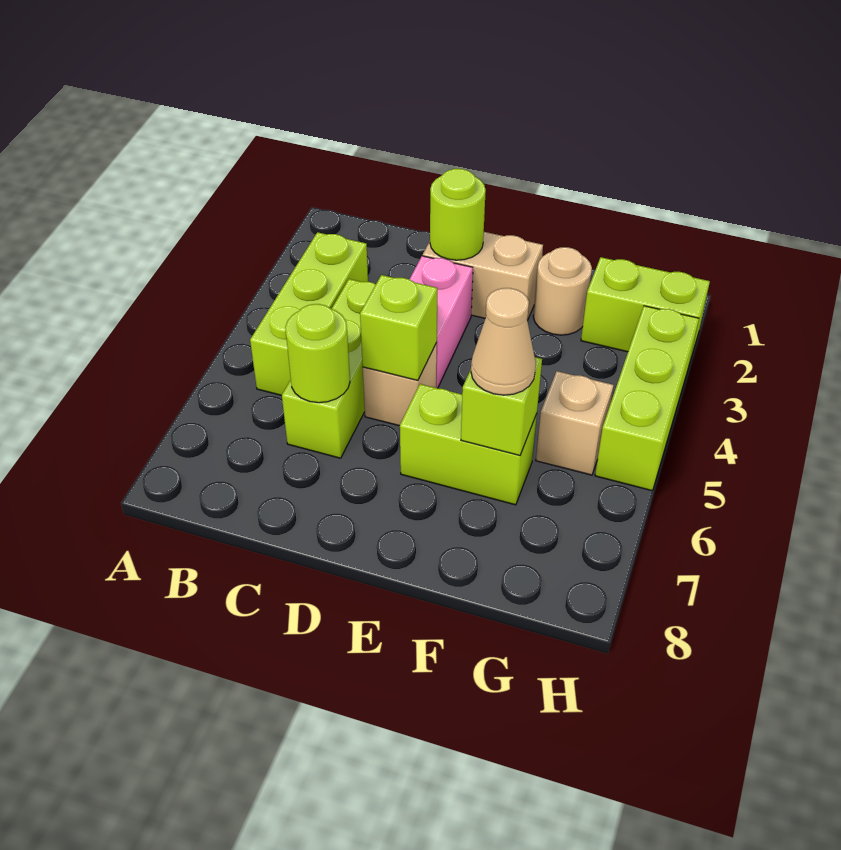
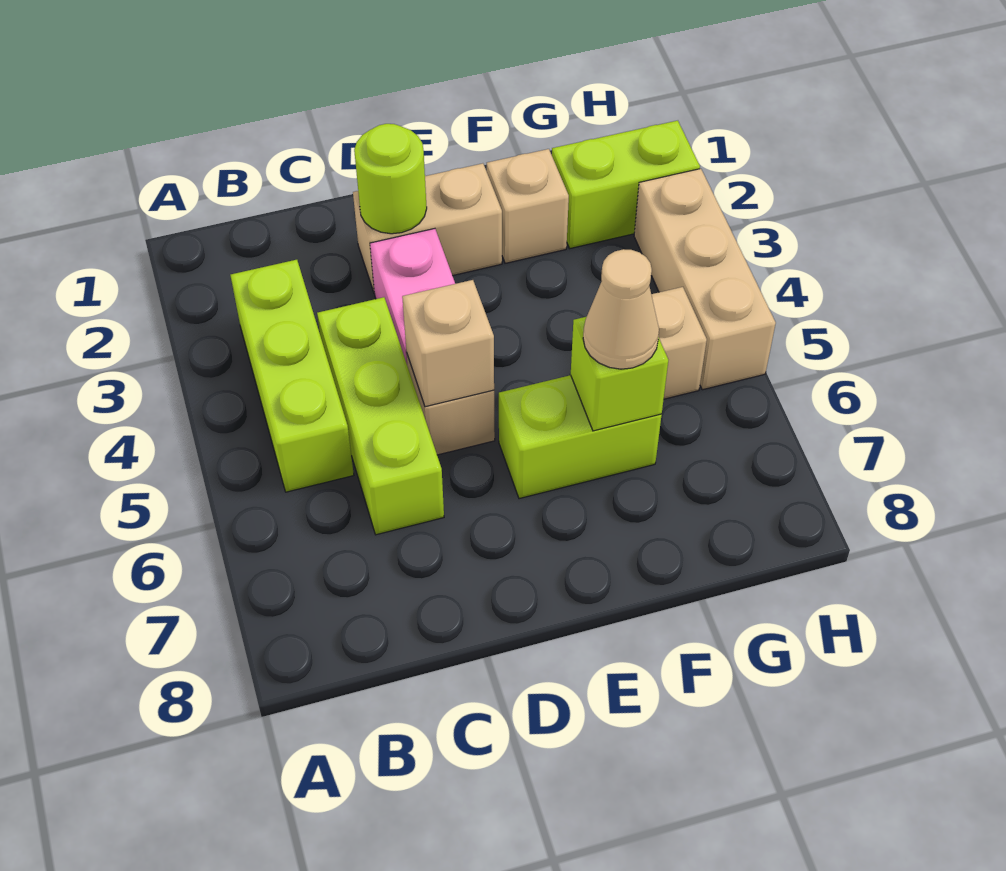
lime 1x1 round brick [285,304,350,403] -> none
lime 1x1 brick [360,275,437,380] -> tan 1x1 brick [402,280,494,407]
tan 1x1 round brick [533,247,592,335] -> tan 1x1 brick [487,149,569,263]
lime 1x3 brick [595,306,699,491] -> tan 1x3 brick [634,169,776,390]

